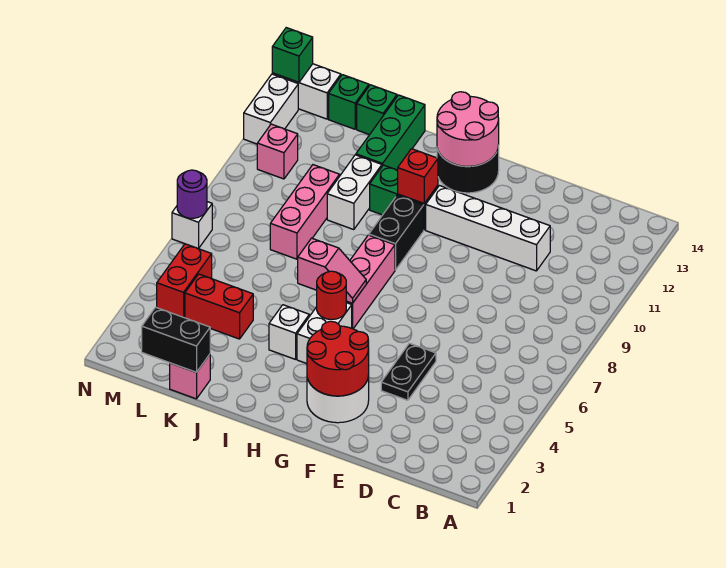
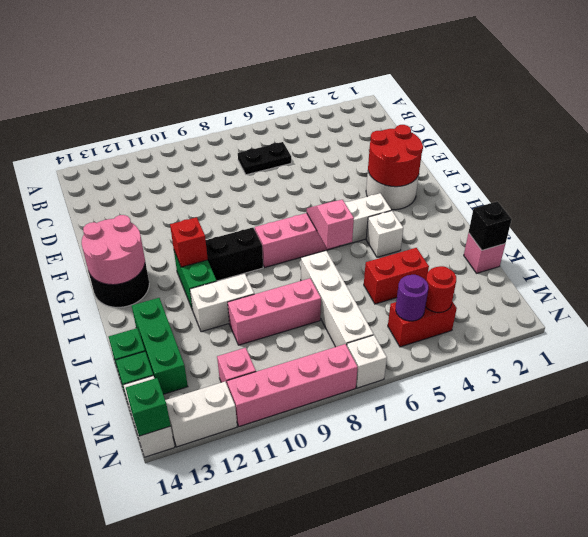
white 1x4 brick [426,186,550,271] -> white 1x4 brick moved to [301,251,374,347]
black 1x2 plate [381,343,436,400] -> black 1x2 plate moved to [238,142,291,175]
red 1x1 round brick [317,271,346,319] -> red 1x1 round brick moved to [425,266,456,313]
green 1x3 brick [356,95,425,170] -> green 1x3 brick turned to [132,298,188,394]
black 1x2 brick [142,307,210,372] -> black 1x1 brick [469,201,512,250]
red 1x2 brick [185,274,253,339] -> red 1x2 brick turned to [364,248,429,304]
purple 1x1 round brick [177,170,207,218] -> purple 1x1 round brick moved to [396,275,428,321]
none -> pink 1x4 brick [227,344,358,426]

